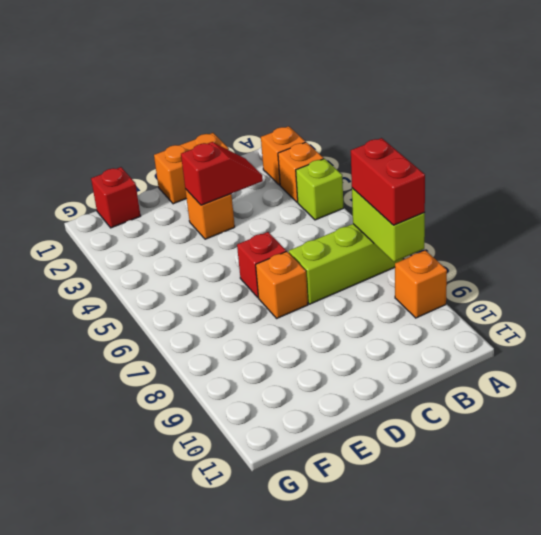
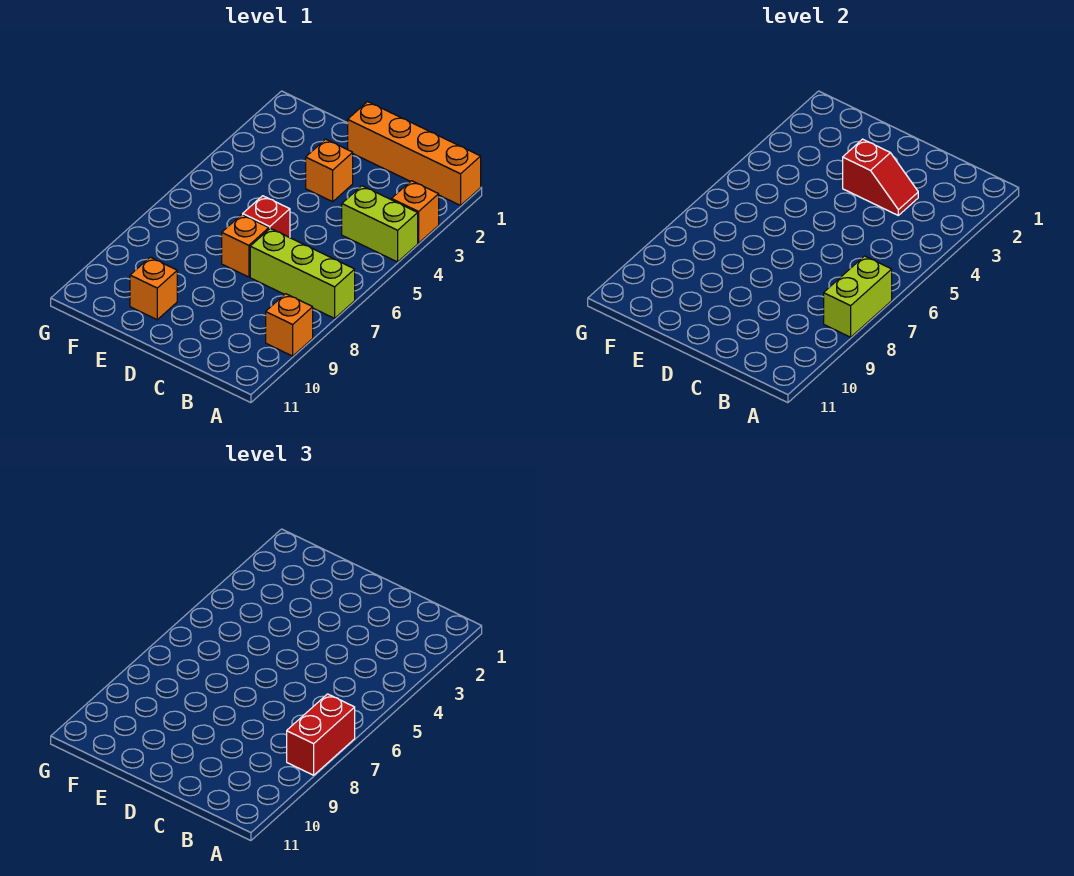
orange 1x1 brick [261,126,305,185] -> orange 1x1 brick moved to [130,257,177,320]
lime 1x1 brick [296,159,344,220] -> lime 1x2 brick [342,186,418,262]
orange 1x2 brick [154,133,229,204] -> orange 1x4 brick [348,102,481,205]
red 1x1 brick [91,167,141,228] -> none

